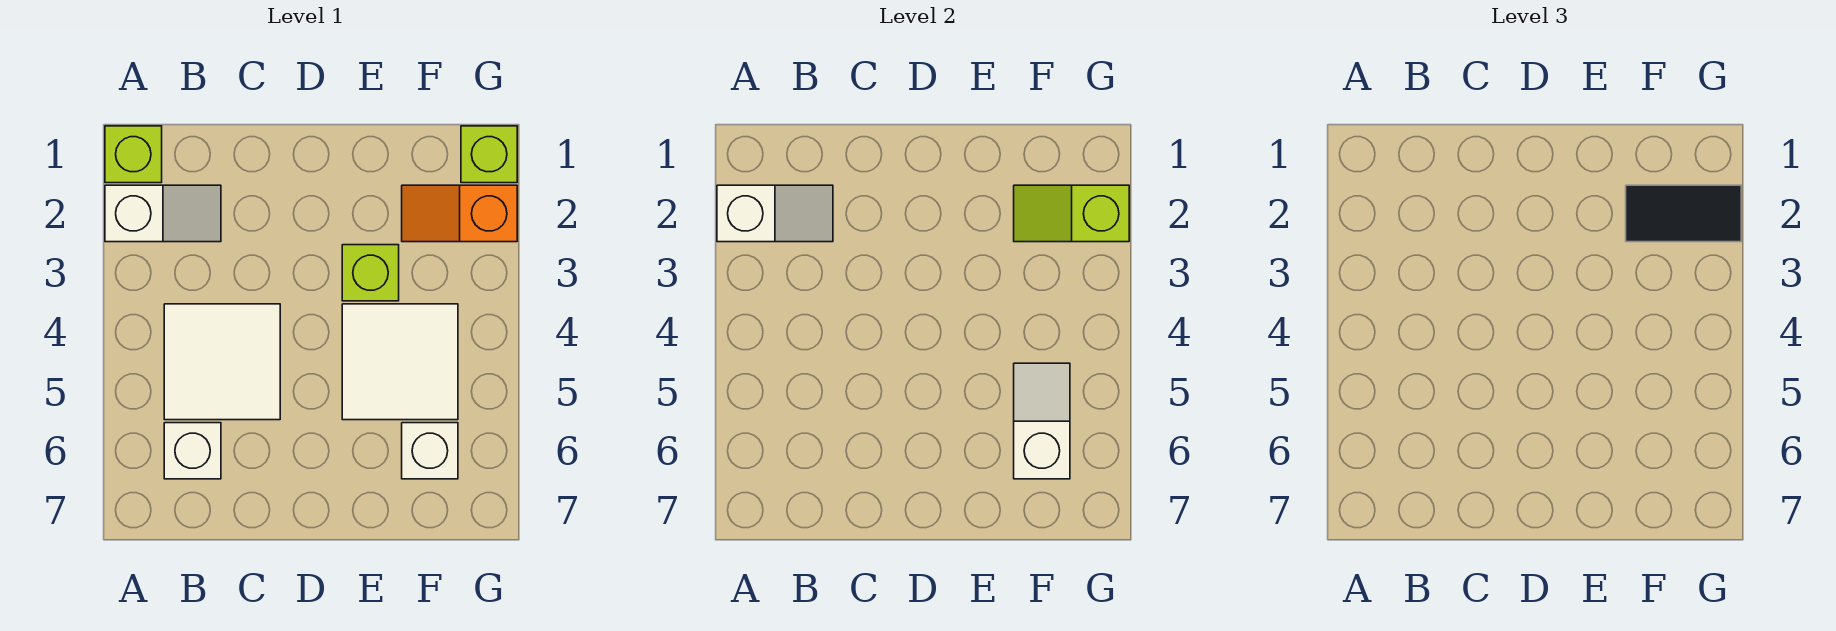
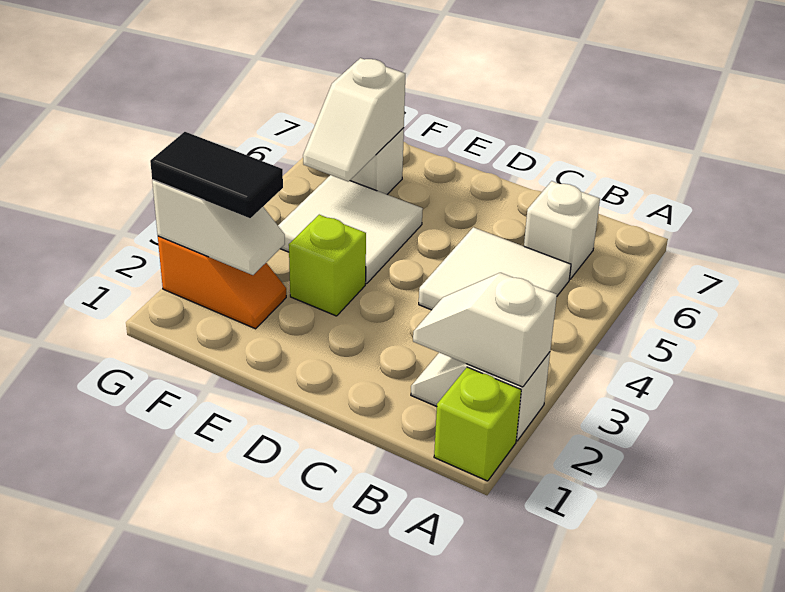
lime 1x2 slope [1014,185,1129,242] -> white 1x2 slope [152,180,285,275]
lime 1x1 brick [461,126,517,183] -> none

